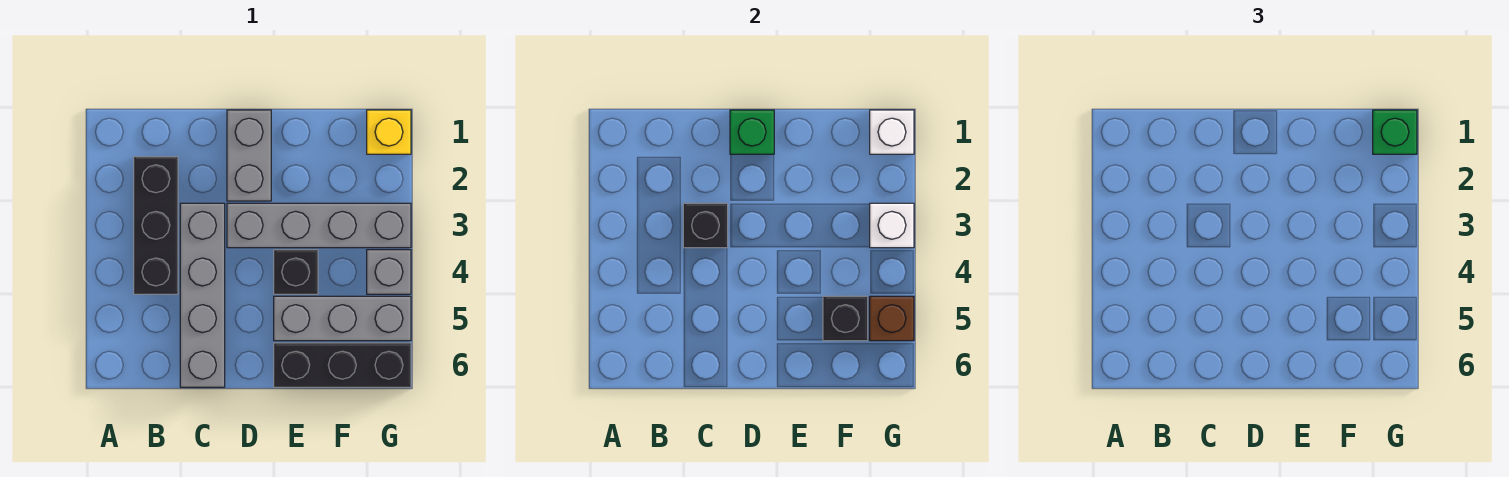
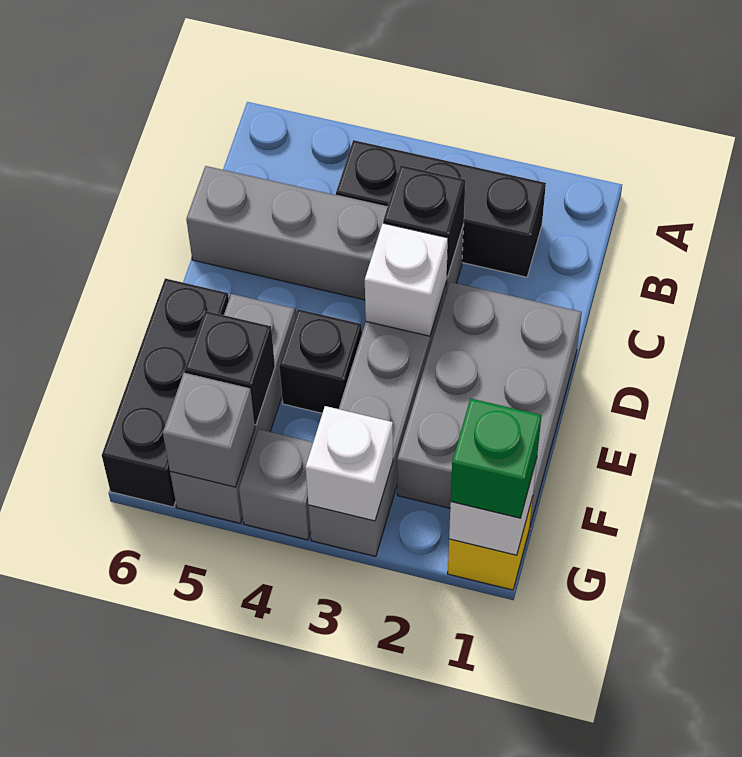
grey 1x2 brick [227,110,271,201] -> grey 2x3 brick [397,282,582,525]
green 1x1 brick [730,110,774,154] -> none
none -> white 1x1 brick [365,223,448,336]
brown 1x1 brick [870,296,914,341] -> grey 1x1 brick [163,373,255,487]

